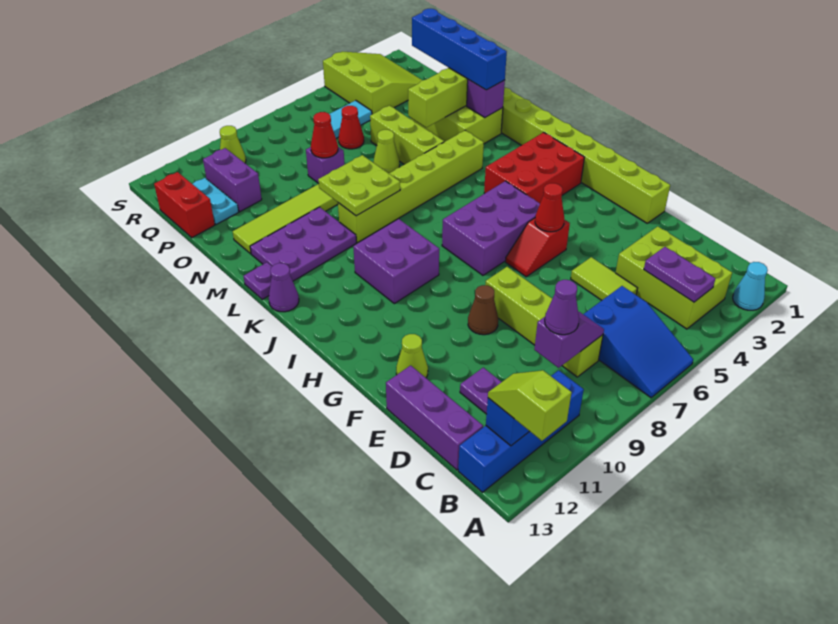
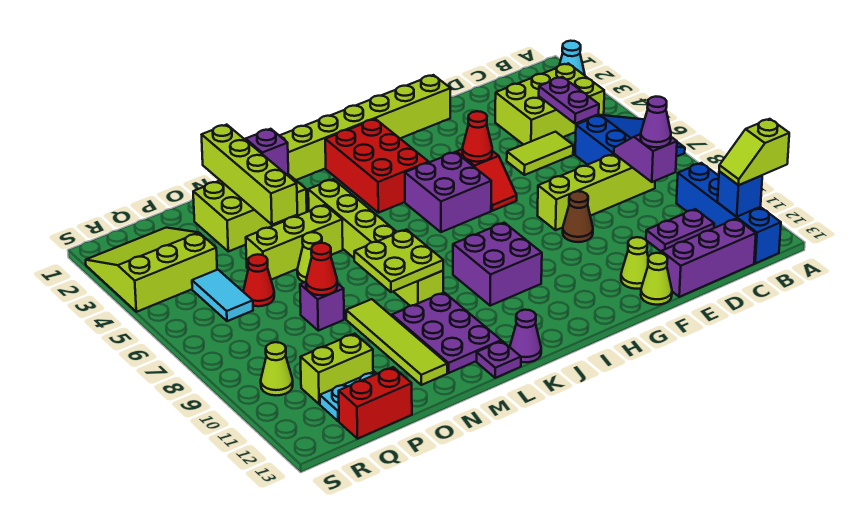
purple 1x2 plate [644,247,715,302] -> purple 1x2 plate turned to [539,77,599,124]
none -> lime 1x1 cone [641,253,672,305]
purple 2x3 brick [442,181,540,275] -> purple 2x2 brick [405,152,491,232]
blue 1x4 brick [412,9,507,90] -> none
purple 1x2 brick [203,148,262,212] -> lime 1x2 brick [301,334,373,404]

